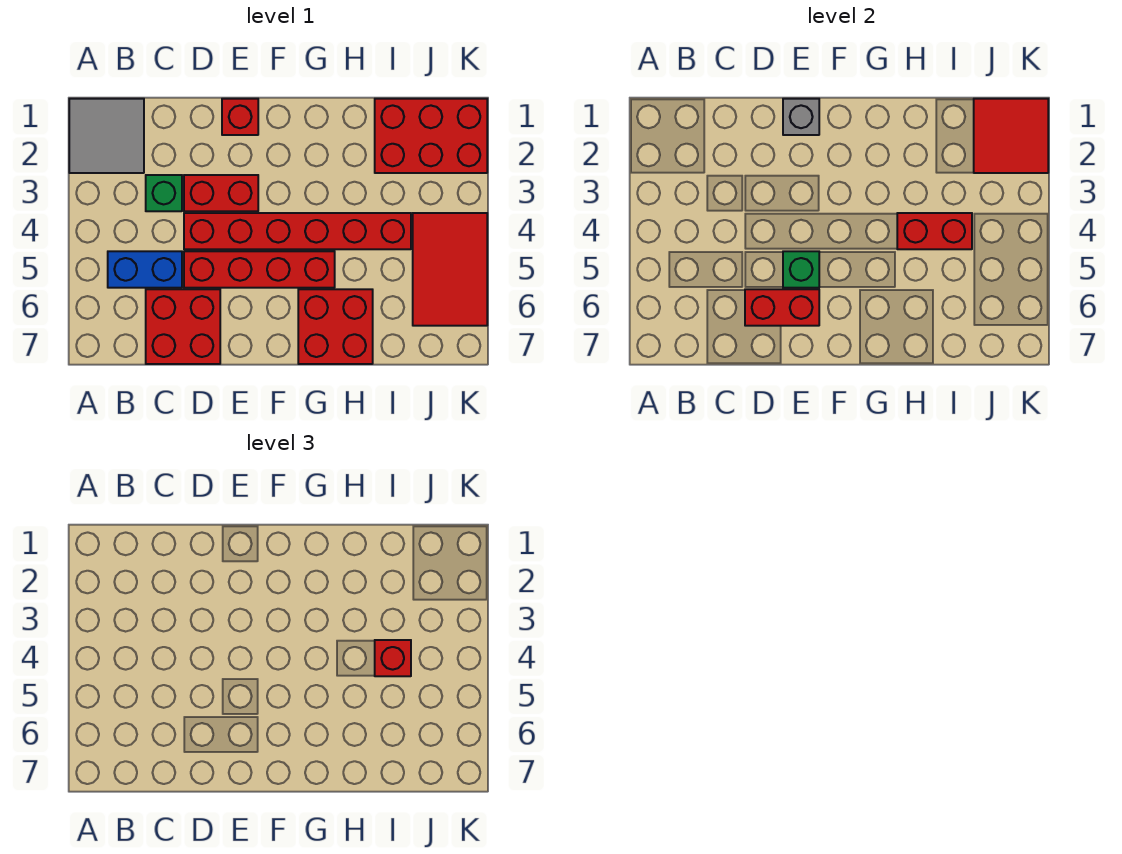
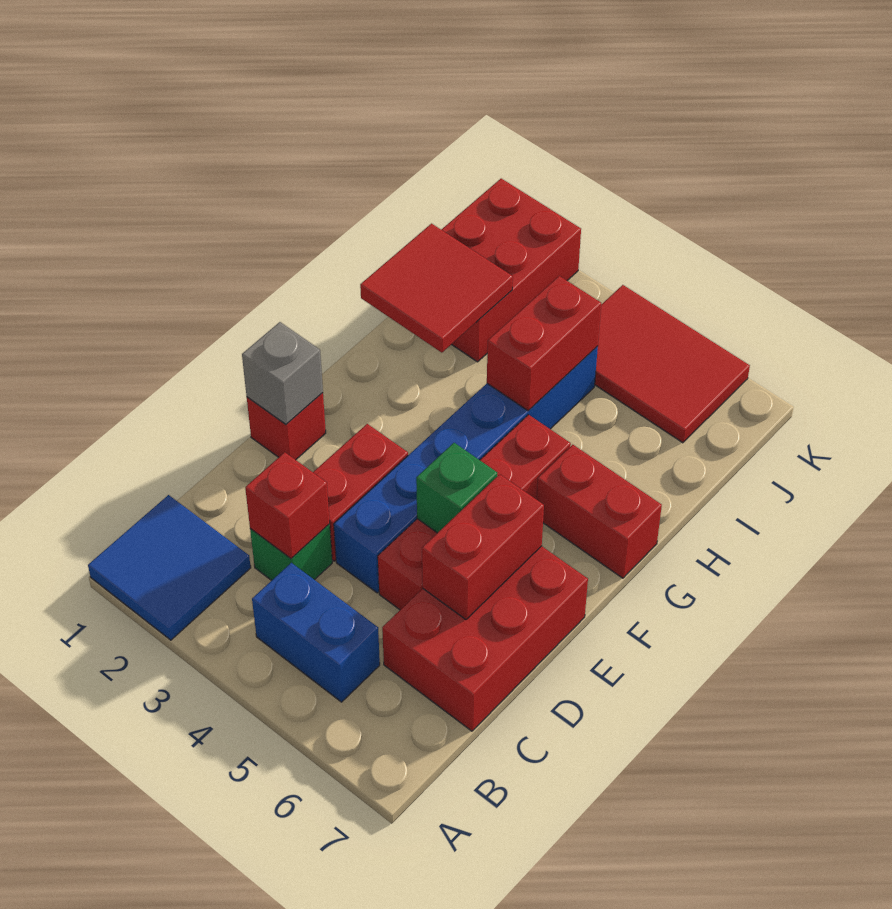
grey 2x2 tile [69,99,144,173] -> blue 2x2 tile [88,495,251,640]
blue 1x2 brick [108,251,182,288] -> blue 1x2 brick turned to [252,563,380,702]
red 2x2 brick [146,289,220,364] -> red 2x3 brick [382,546,588,731]
red 1x6 brick [184,213,411,249] -> blue 1x6 brick [334,346,598,593]
red 2x2 brick [298,289,373,364] -> red 1x2 brick [537,445,662,578]
red 1x1 brick [375,640,411,676] -> red 1x1 brick moved to [245,452,330,558]
red 2x2 tile [974,99,1048,173] -> red 2x2 tile moved to [360,224,513,353]

